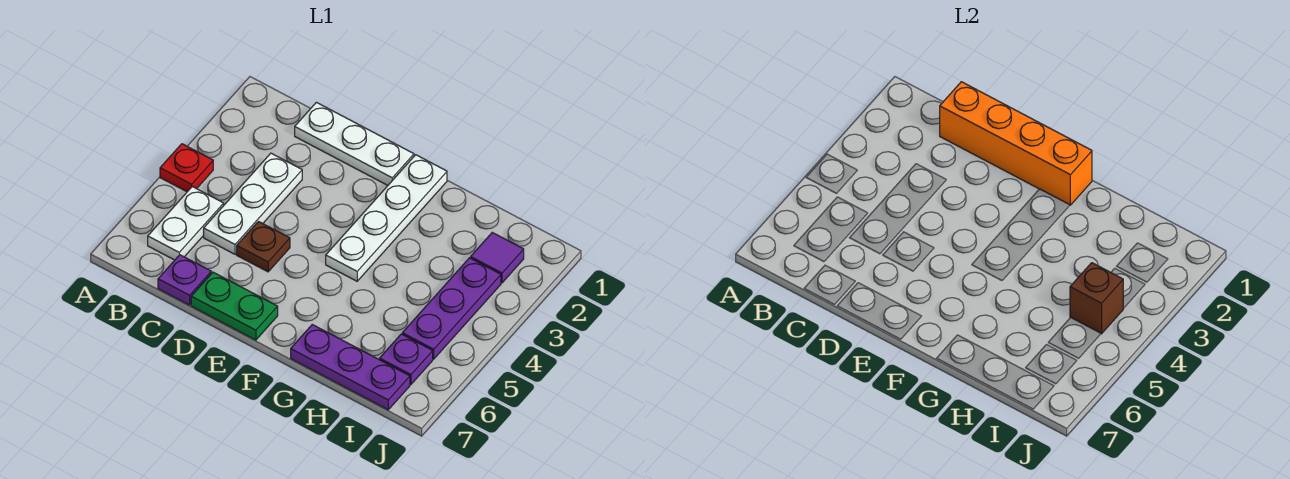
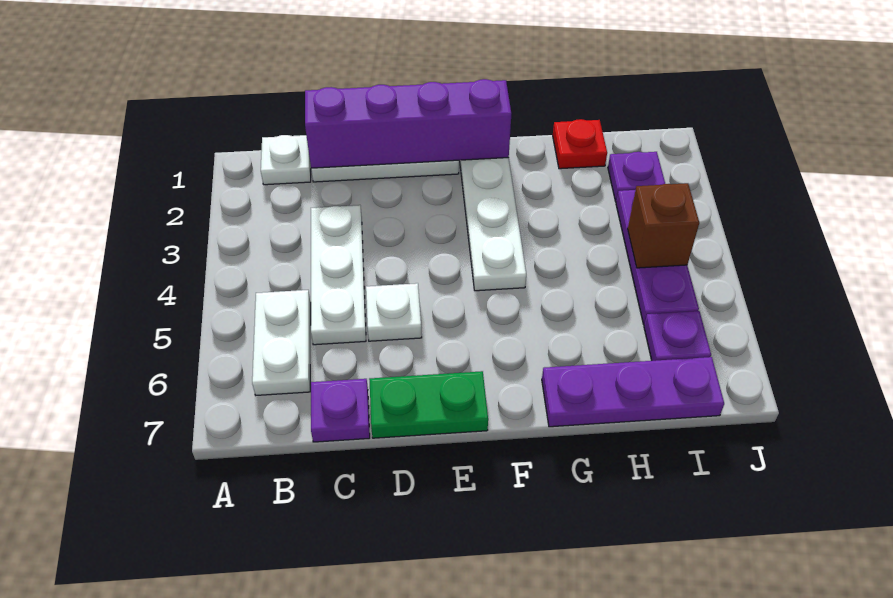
red 1x1 plate [160,144,213,192] -> red 1x1 plate moved to [553,119,607,169]
none -> white 1x1 plate [261,135,311,185]
orange 1x4 brick [940,82,1092,205] -> purple 1x4 brick [305,79,511,168]
brown 1x1 plate [237,222,290,272] -> white 1x1 plate [366,283,422,341]
purple 1x1 tile [471,232,524,283] -> purple 1x1 plate [608,152,665,202]

